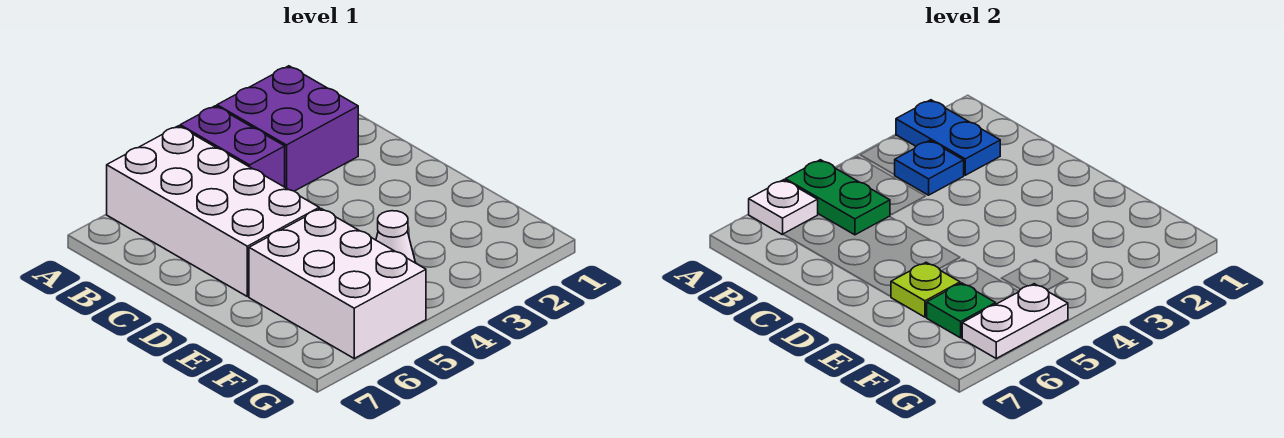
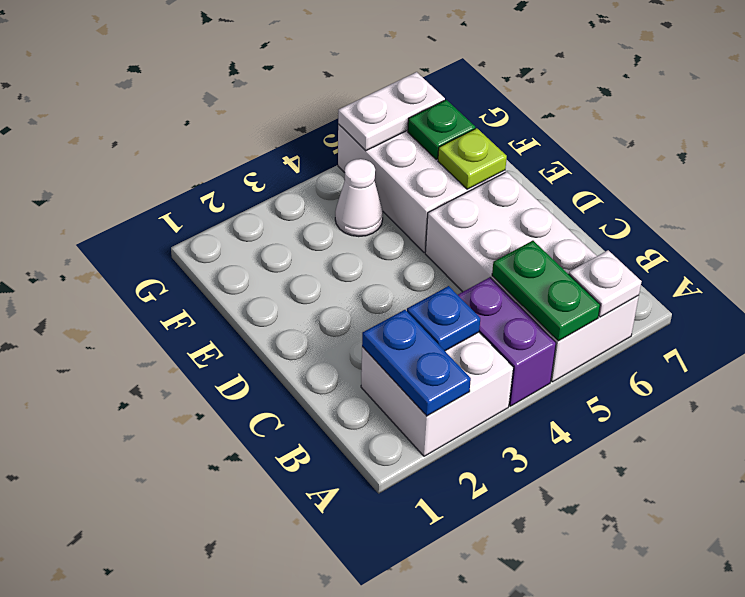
purple 2x2 brick [217,66,358,191] -> white 2x2 brick [361,332,513,456]

